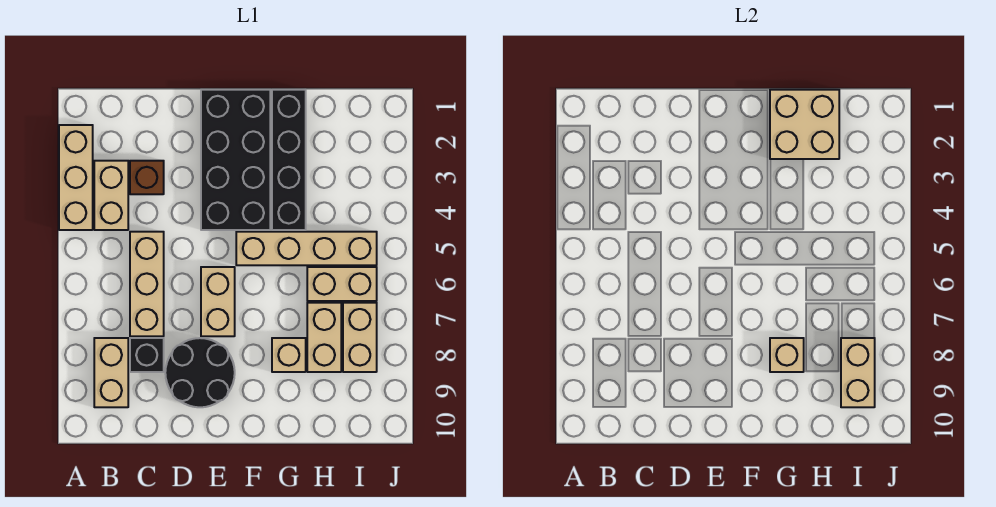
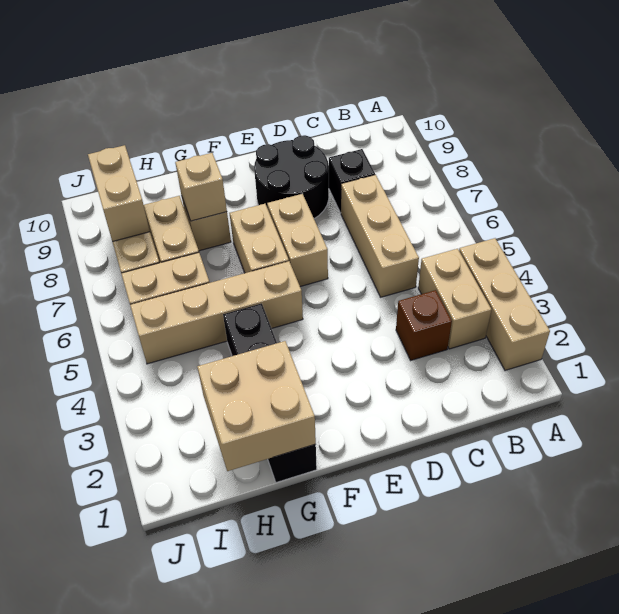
tan 1x2 brick [94,338,128,407] -> tan 1x2 brick moved to [230,204,289,273]
black 2x4 brick [201,90,270,230] -> none

